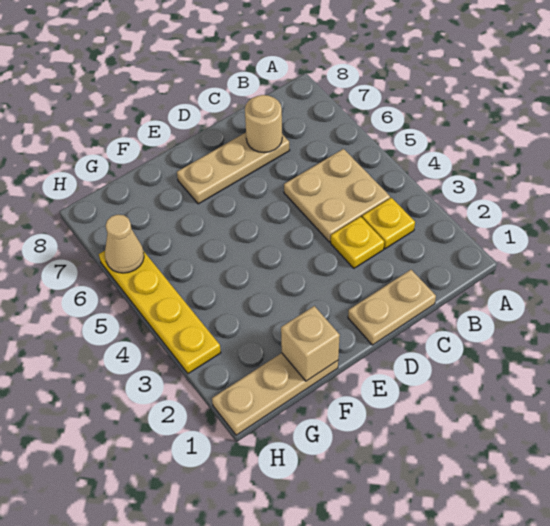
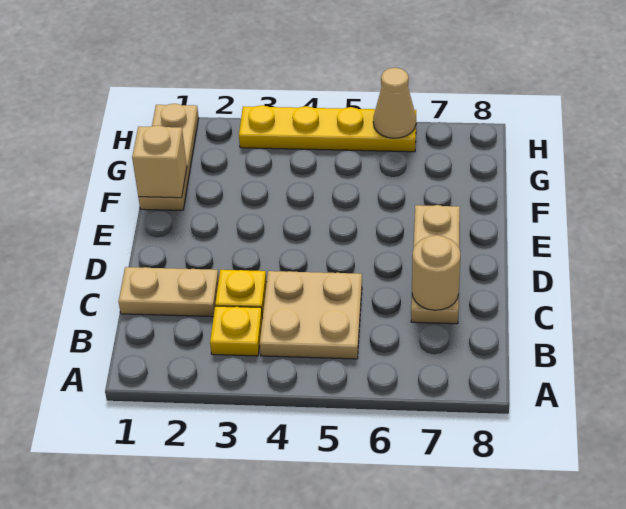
tan 1x2 plate [348,270,436,345] -> tan 1x2 plate turned to [119,267,219,317]

